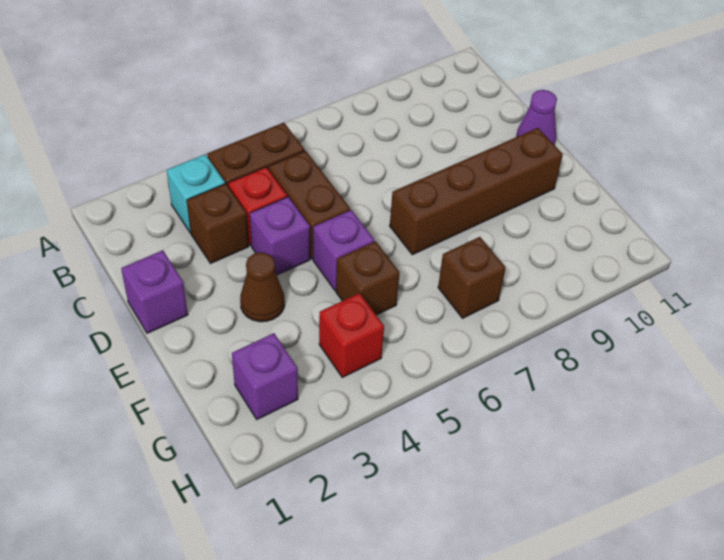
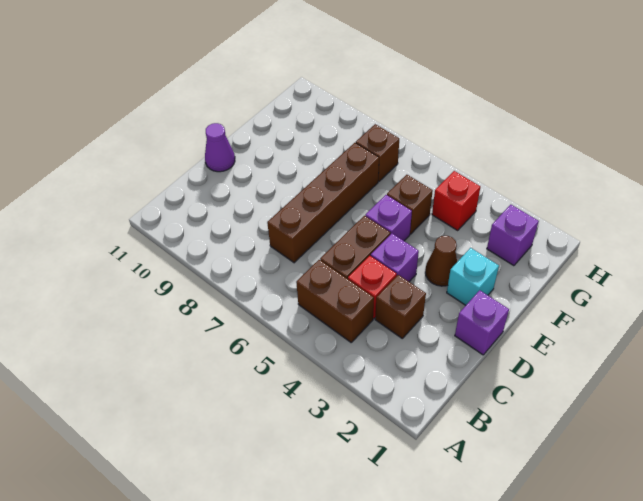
cyan 1x1 brick [167,154,225,233] -> cyan 1x1 brick moved to [447,248,499,305]
brown 1x4 brick [390,128,563,255] -> brown 1x4 brick turned to [267,143,379,263]

